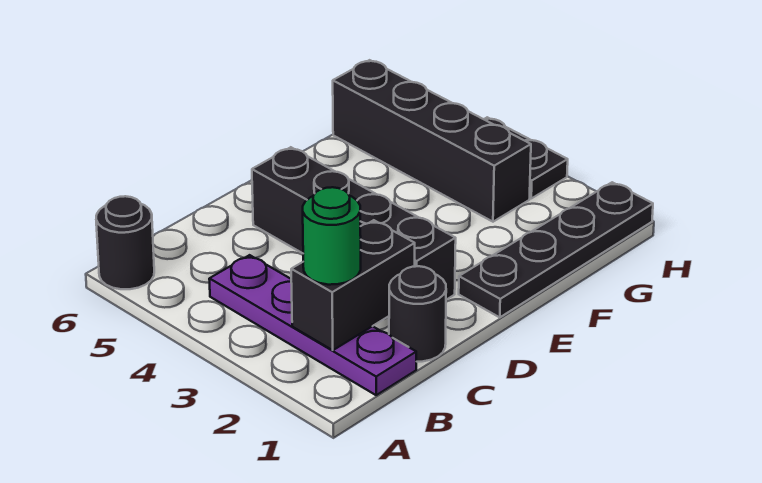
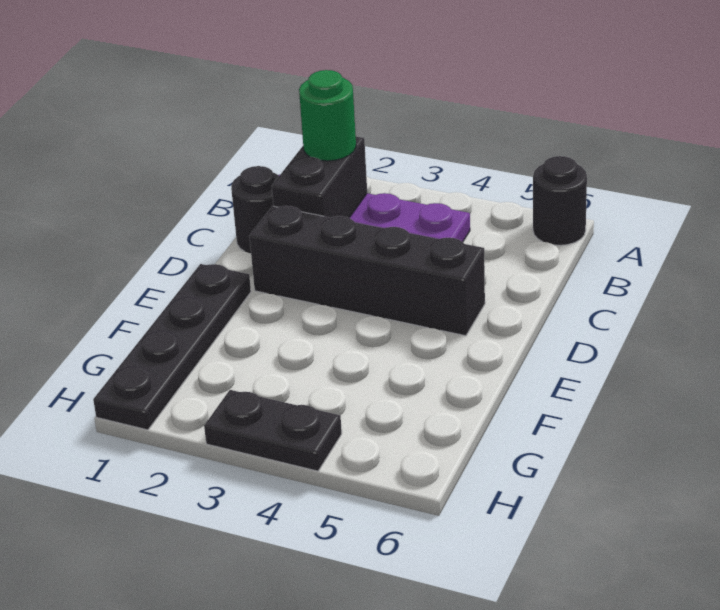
black 1x4 brick [333,60,531,222] -> none

